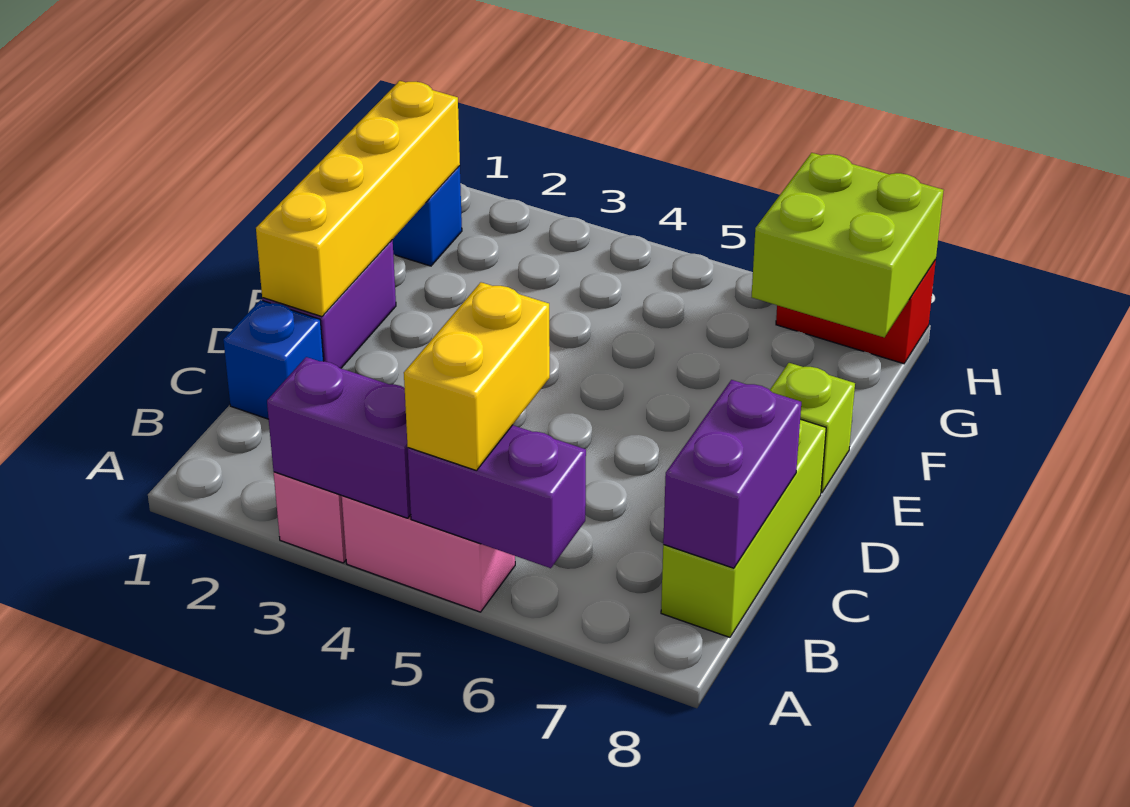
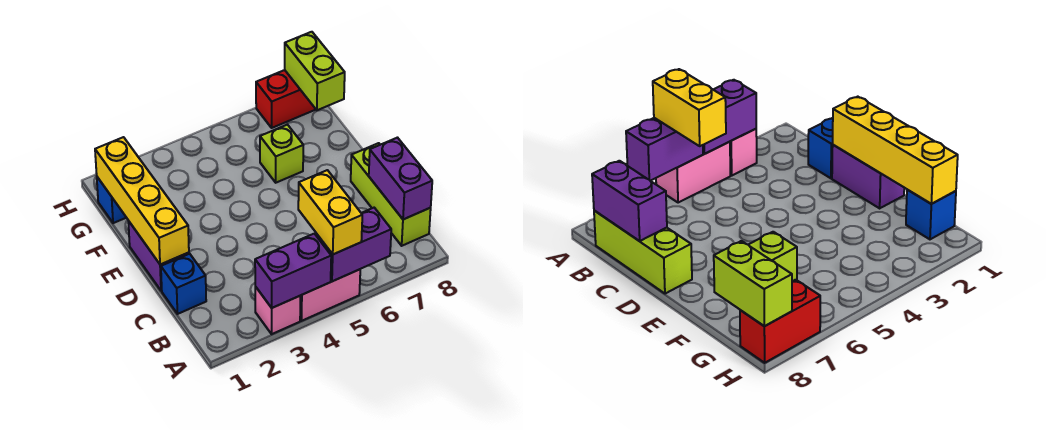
lime 1x1 brick [770,363,855,493] -> lime 1x1 brick moved to [260,125,303,183]
lime 2x2 brick [752,153,944,337] -> lime 1x2 brick [285,32,345,110]

